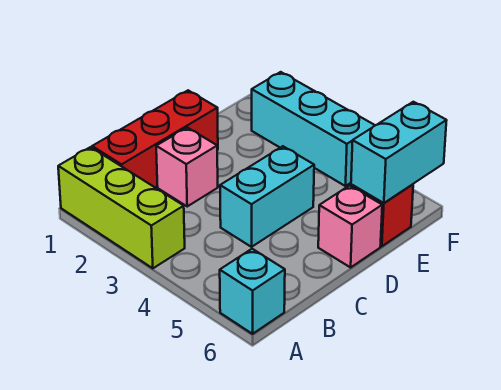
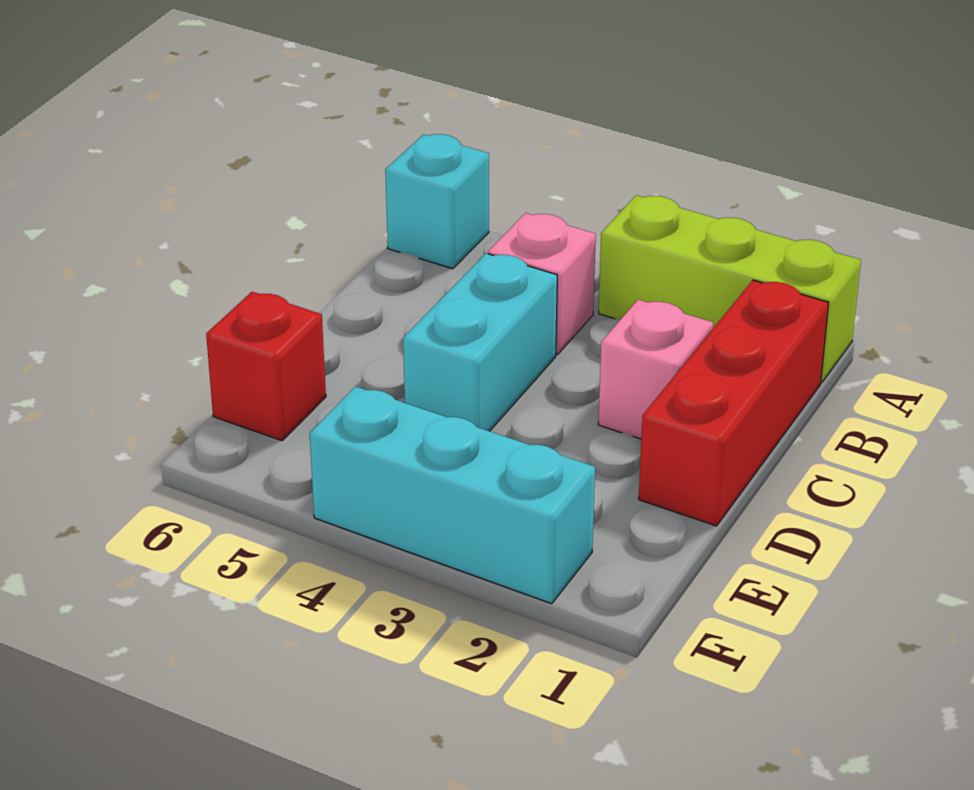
pink 1x1 brick [318,186,382,267] -> pink 1x1 brick moved to [488,213,596,355]
cyan 1x2 brick [351,102,447,203] -> none

